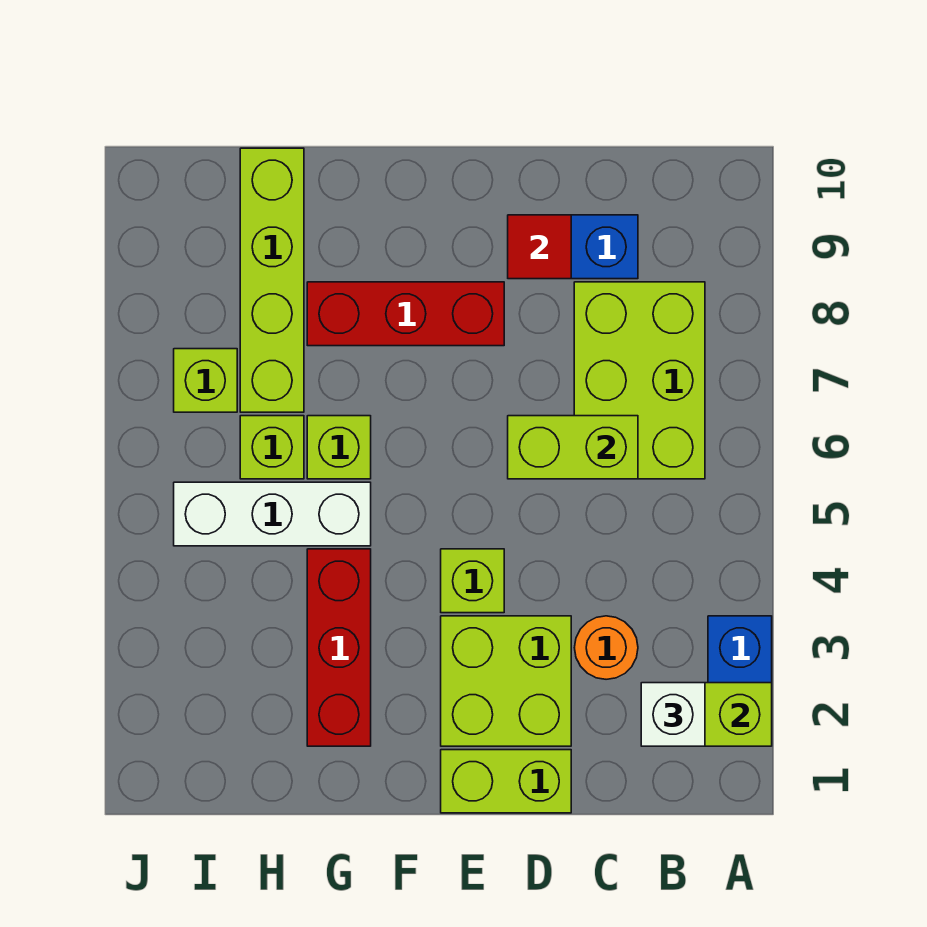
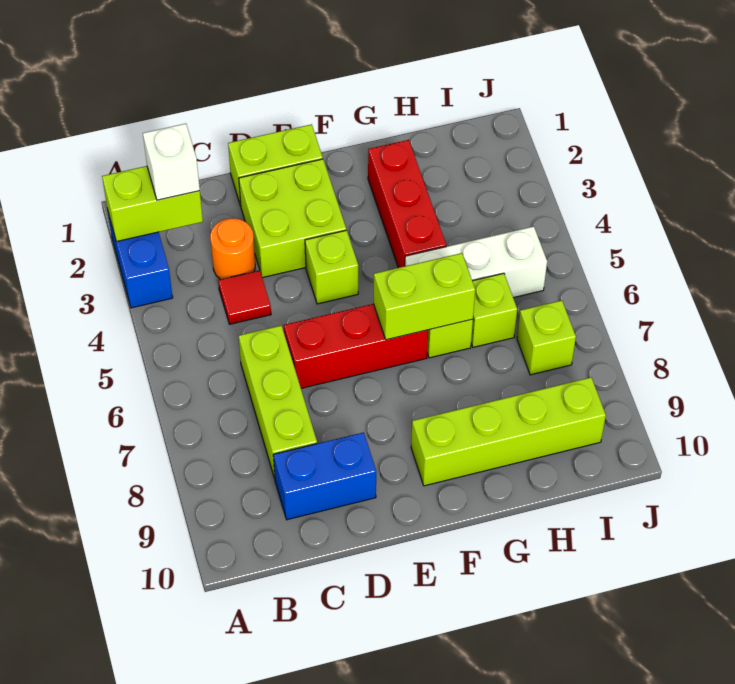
lime 2x3 brick [574,282,705,479] -> lime 1x3 brick [239,326,317,479]
lime 1x2 brick [508,416,638,479] -> lime 1x2 brick moved to [374,253,475,340]
red 1x1 tile [508,215,571,279] -> red 1x1 tile moved to [218,271,271,324]
red 1x3 brick [307,282,504,346] -> red 1x3 brick moved to [284,304,428,388]
lime 1x4 brick [240,148,304,412] -> lime 1x4 brick turned to [411,377,606,486]

